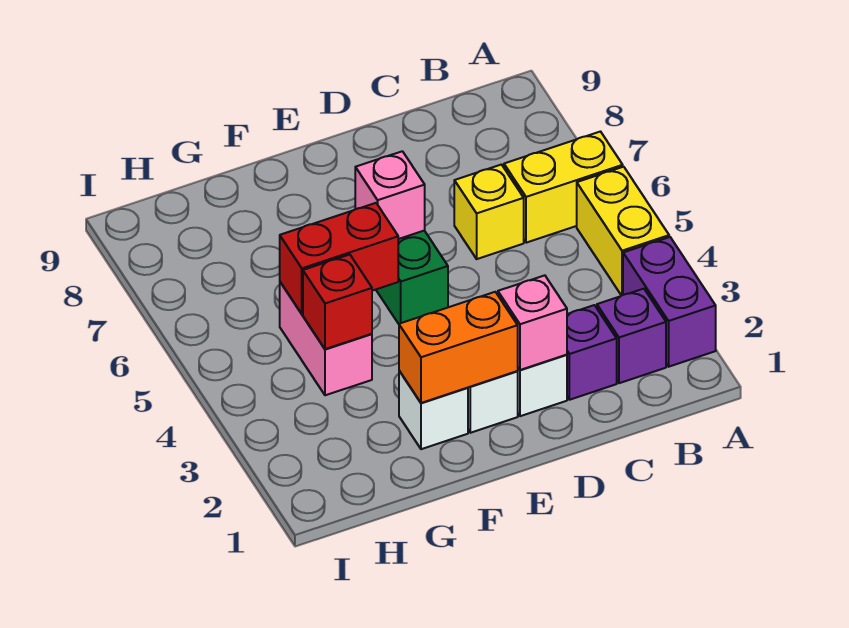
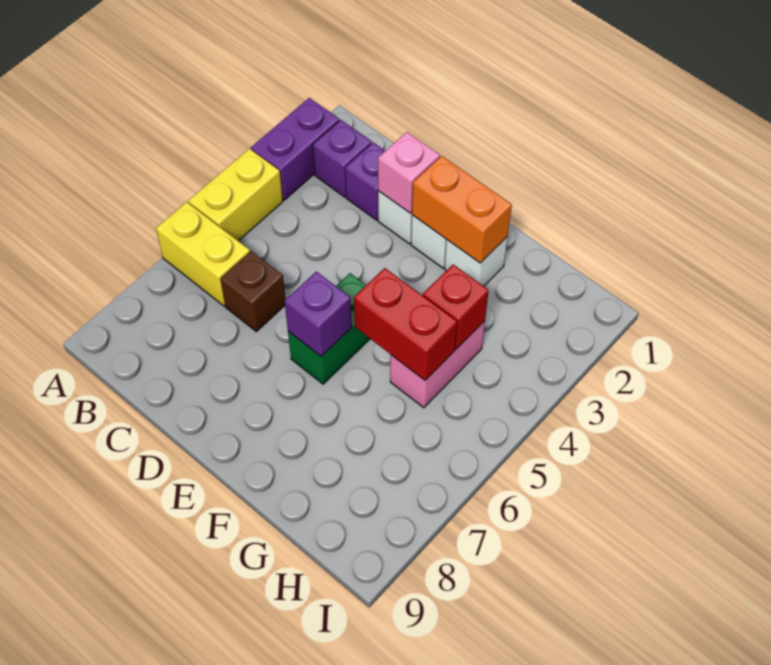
yellow 1x1 brick [454,165,524,259] -> brown 1x1 brick [221,251,286,332]
pink 1x1 brick [355,151,425,239] -> purple 1x1 brick [285,272,352,356]

